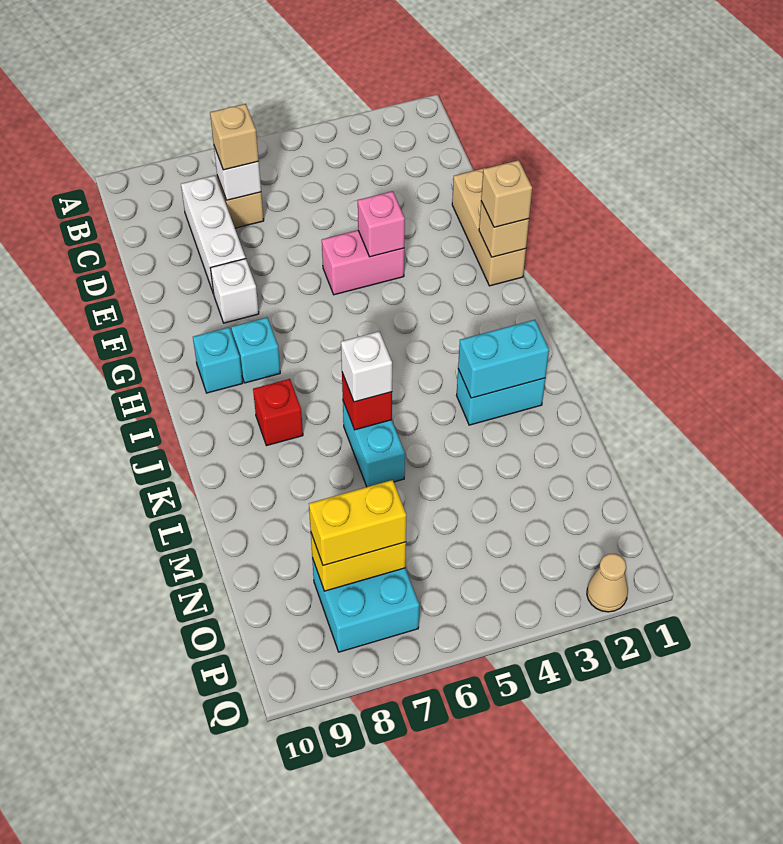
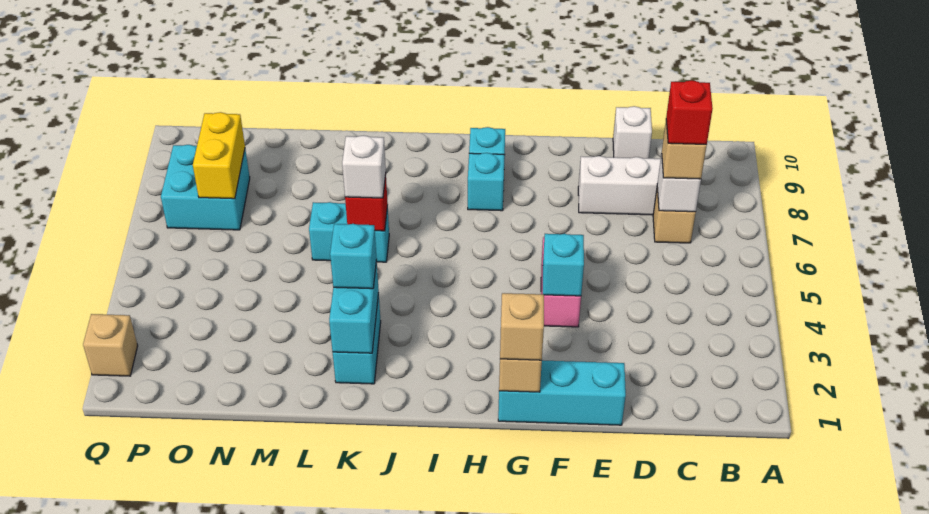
tan 1x3 brick [452,168,526,286] -> cyan 1x3 brick [498,360,626,425]
pink 1x1 brick [358,191,405,257] -> cyan 1x1 brick [543,234,584,296]
white 1x1 brick [210,259,259,323] -> white 1x1 brick moved to [613,106,652,158]
red 1x1 brick [253,379,303,446] -> red 1x1 brick moved to [666,80,713,144]
none -> cyan 1x1 brick [330,224,377,289]
yellow 1x2 brick [309,480,406,566] -> none
tan 1x1 cone [587,554,628,612] -> tan 1x1 brick [83,314,138,376]

